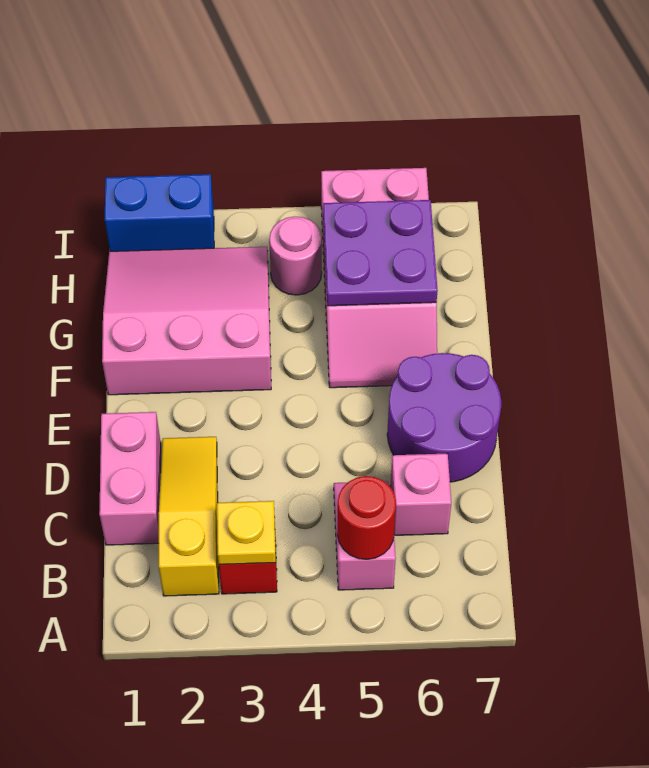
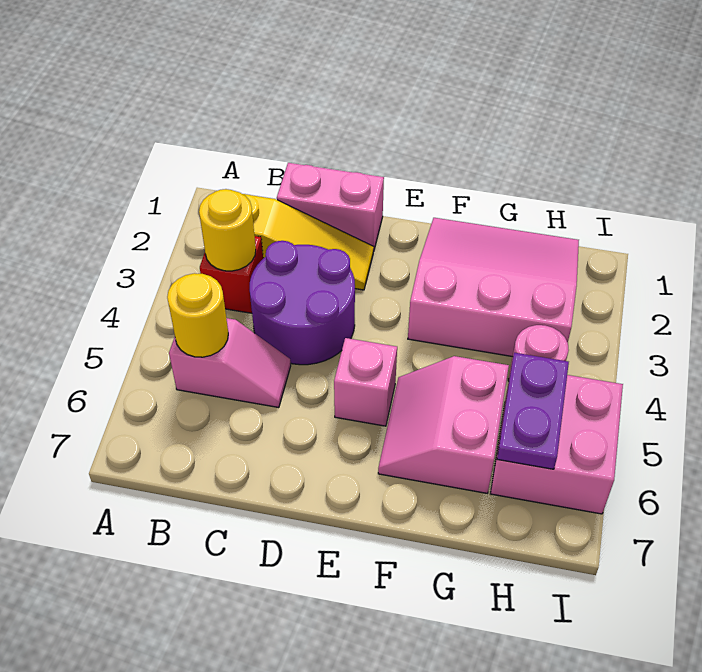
yellow 1x1 plate [217,501,276,564] -> yellow 1x1 round brick [199,189,256,271]
red 1x1 round brick [337,476,396,559] -> yellow 1x1 round brick [167,273,228,357]
pink 1x1 brick [390,454,451,535] -> pink 1x1 brick moved to [334,338,397,426]
purple 2x2 round brick [387,353,501,482] -> purple 2x2 round brick moved to [250,241,355,365]
pink 3x3 slope [102,247,271,395] -> pink 3x3 slope turned to [408,218,579,357]
purple 2x2 plate [323,200,437,306] -> purple 1x2 plate [497,353,569,469]
blue 1x2 brick [105,174,214,251] -> none

